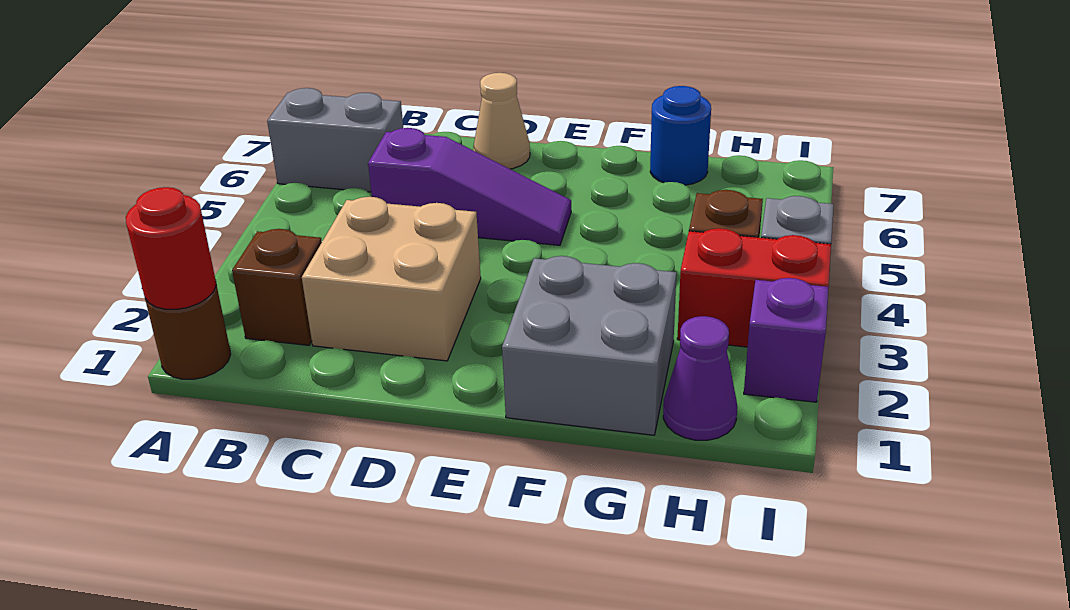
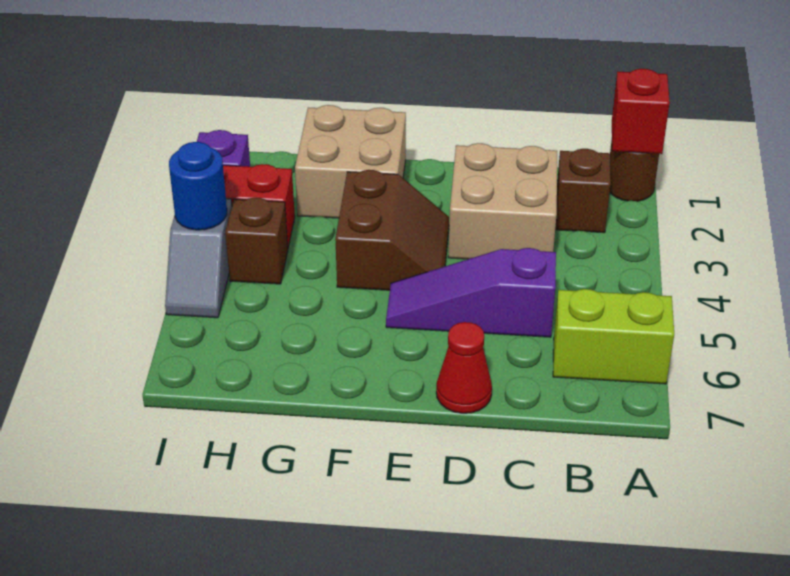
red 1x1 round brick [126,187,216,309] -> red 1x1 brick [612,69,670,154]
grey 1x2 brick [267,88,403,192] -> lime 1x2 brick [553,289,674,384]
tan 1x1 cone [473,73,530,169] -> red 1x1 cone [436,322,492,413]
none -> brown 2x2 slope [335,170,449,290]
grey 2x2 brick [502,256,676,435] -> tan 2x2 brick [295,105,406,218]
blue 1x1 round brick [650,86,711,185] -> blue 1x1 round brick moved to [169,142,227,230]
purple 1x1 cone [663,316,737,440] -> none

